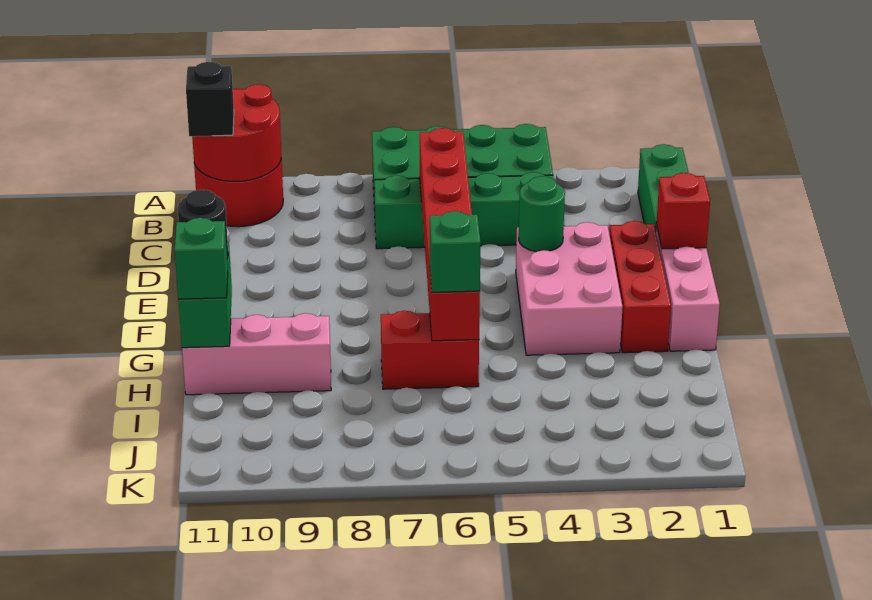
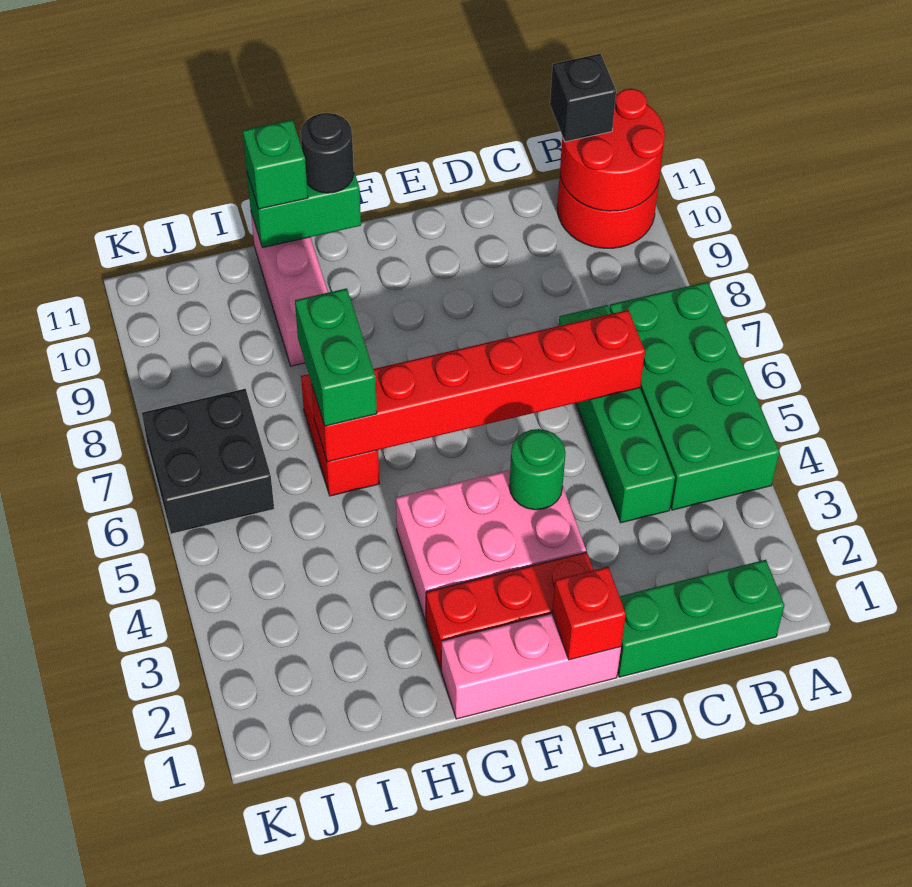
green 1x1 brick [430,211,481,292] -> green 1x2 brick [295,288,377,426]
none -> black 2x2 brick [142,389,274,534]

